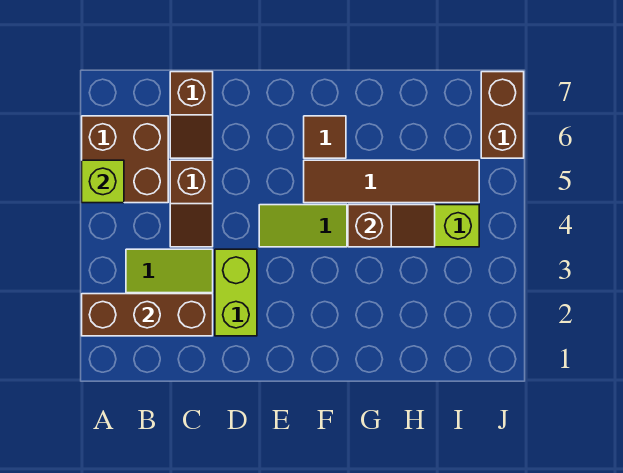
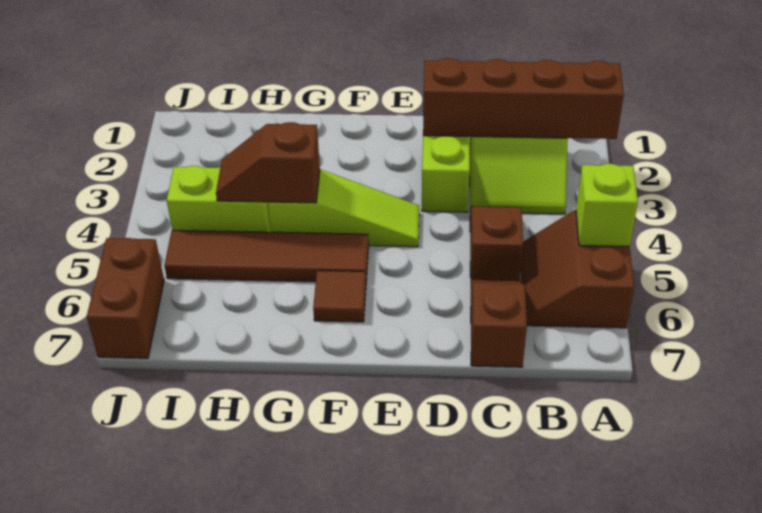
brown 1x3 brick [82,294,213,336] -> brown 1x4 brick [423,58,624,139]
brown 2x2 brick [82,116,168,203] -> brown 2x2 slope [521,210,634,328]

